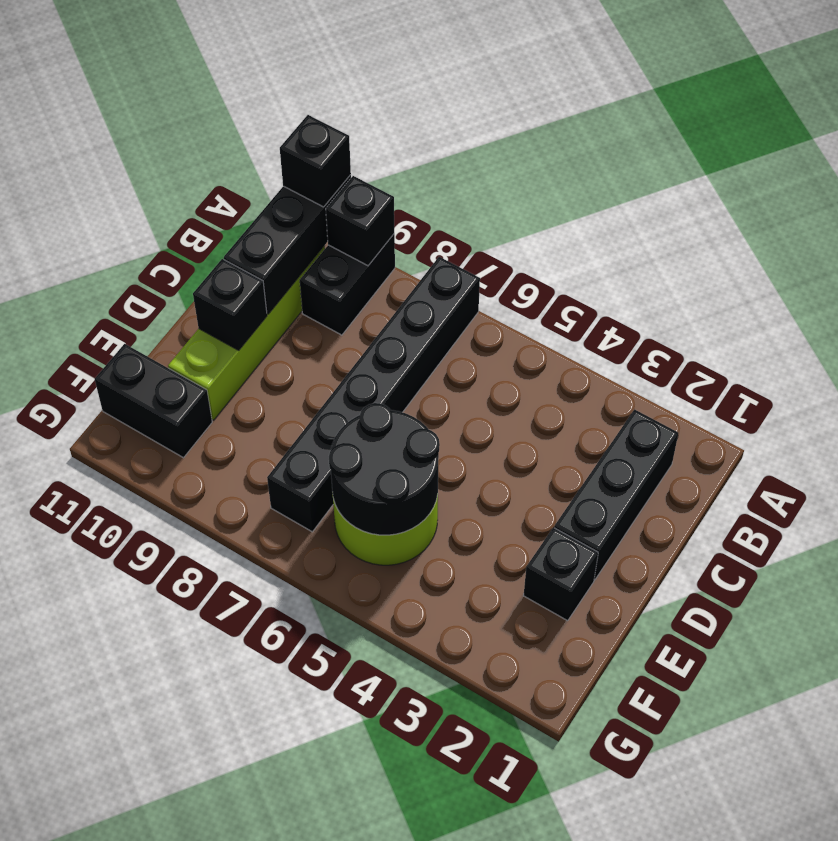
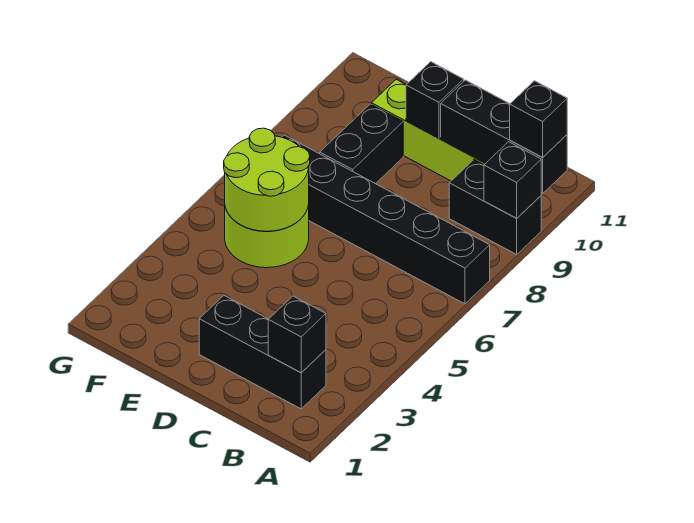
black 1x1 brick [524,528,598,621] -> black 1x1 brick moved to [268,296,326,373]
black 2x2 round brick [329,403,440,535] -> lime 2x2 round brick [224,128,310,231]
black 1x2 brick [95,344,212,458] -> black 1x2 brick moved to [320,104,403,184]

